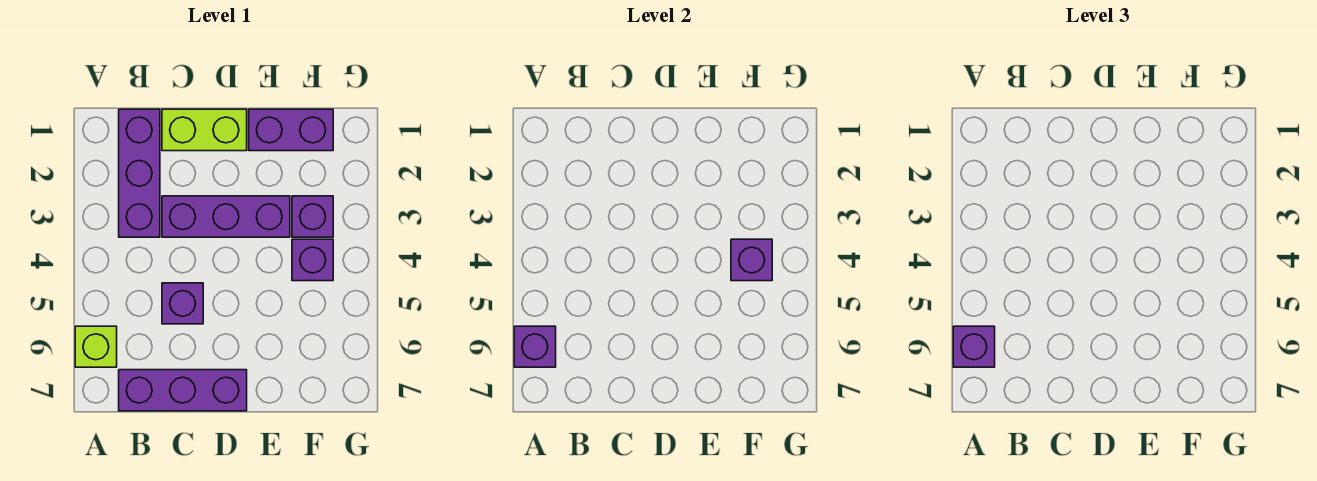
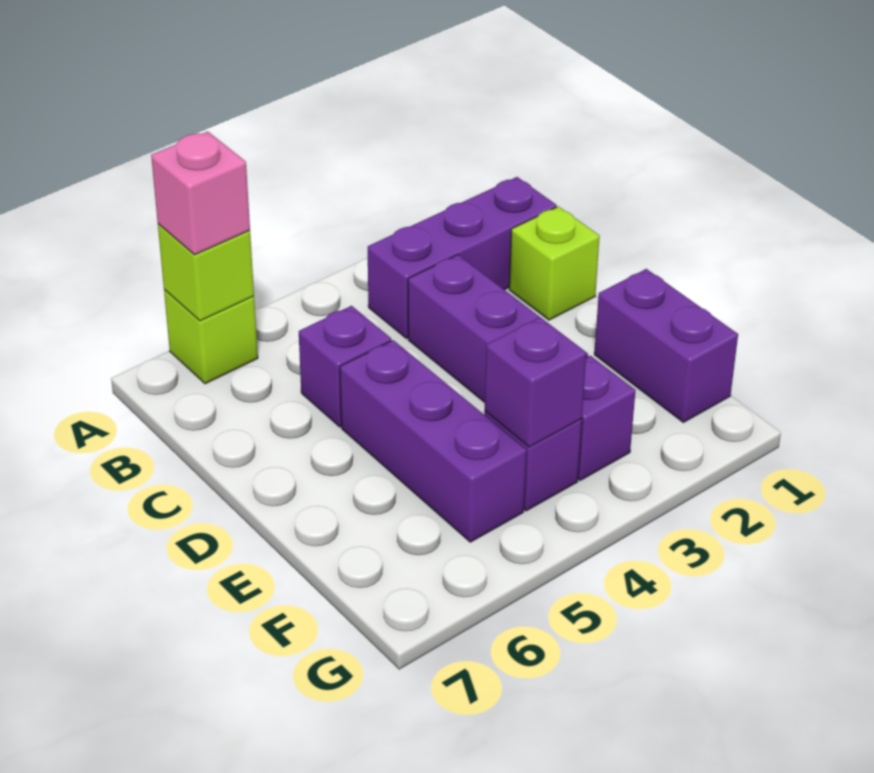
purple 1x1 brick [514,326,556,367] -> lime 1x1 brick [158,224,254,321]
purple 1x1 brick [953,326,995,367] -> pink 1x1 brick [151,131,250,255]
purple 1x3 brick [119,370,247,411] -> purple 1x3 brick moved to [340,340,526,542]
lime 1x2 brick [162,109,247,151] -> lime 1x1 brick [509,206,600,320]

